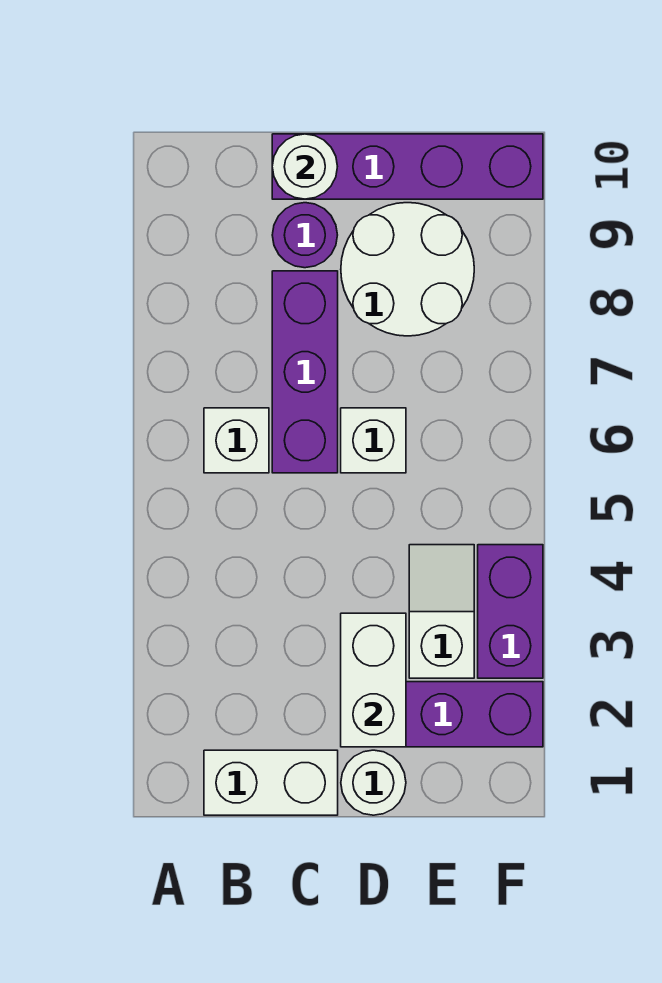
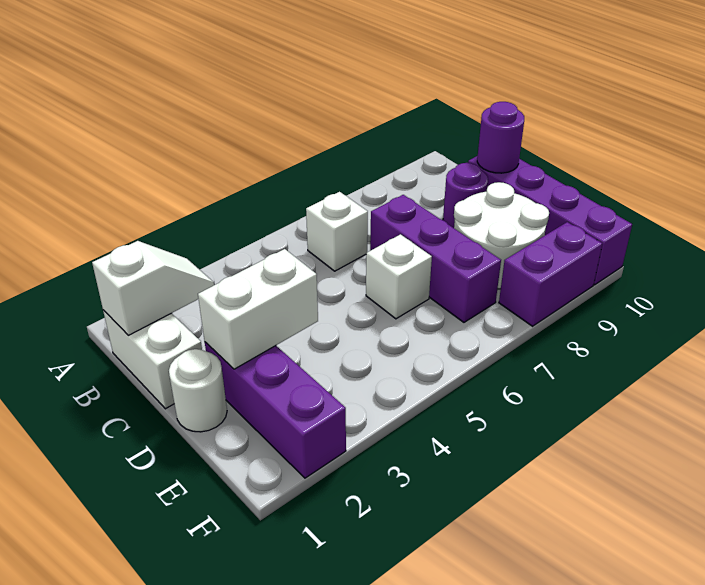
purple 1x3 brick [272,271,338,473] -> purple 1x3 brick turned to [370,195,501,322]
white 1x1 round brick [272,134,337,199] -> purple 1x1 round brick [477,102,524,173]
white 1x2 slope [409,545,474,678] -> white 1x2 slope moved to [92,241,214,335]
purple 1x2 brick [478,545,543,678] -> purple 1x2 brick moved to [499,222,602,326]

